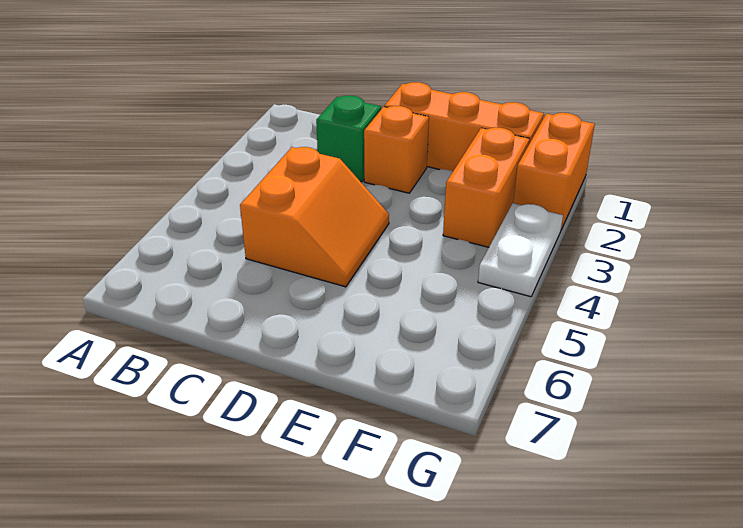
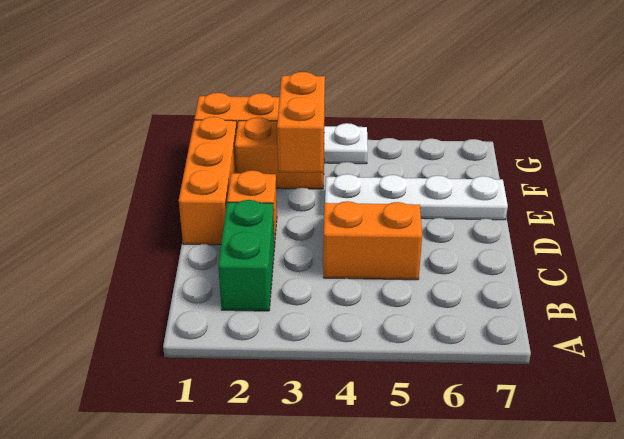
green 1x1 brick [316,96,381,182] -> green 1x2 brick [218,200,275,311]
none -> orange 1x2 brick [277,72,325,173]
none -> white 1x4 plate [325,174,508,220]

